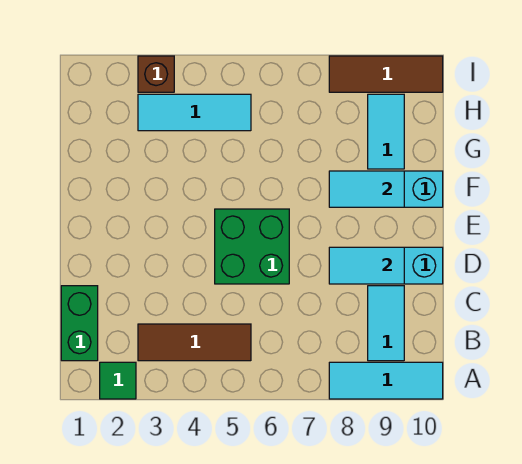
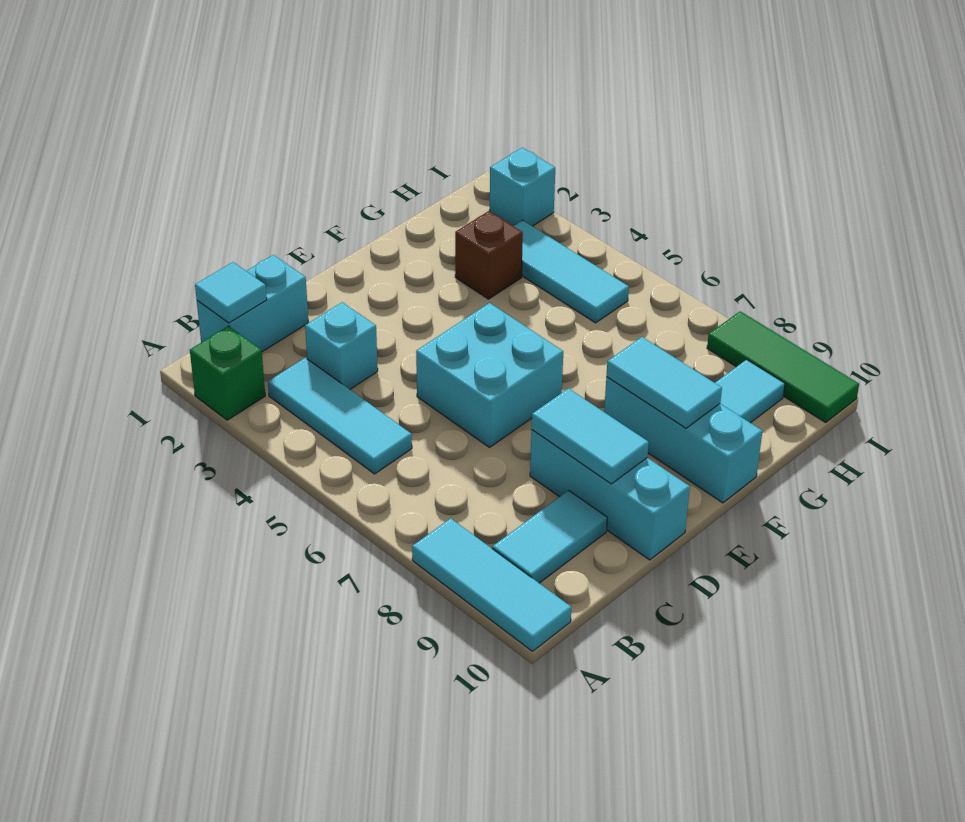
green 1x1 tile [100,362,136,399] -> green 1x1 brick [190,326,265,420]
green 1x2 brick [61,286,98,361] -> cyan 1x2 brick [197,255,309,352]
none -> cyan 1x1 tile [195,262,267,323]
brown 1x3 tile [138,324,251,361] -> cyan 1x3 tile [268,358,412,474]
none -> cyan 1x1 brick [305,302,378,389]
green 2x2 brick [215,209,289,284] -> cyan 2x2 brick [416,303,563,447]
none -> cyan 1x1 brick [490,148,555,226]
brown 1x1 brick [138,56,174,92] -> brown 1x1 brick moved to [455,211,523,299]
brown 1x3 tile [329,56,443,92] -> green 1x3 tile [707,311,859,423]

